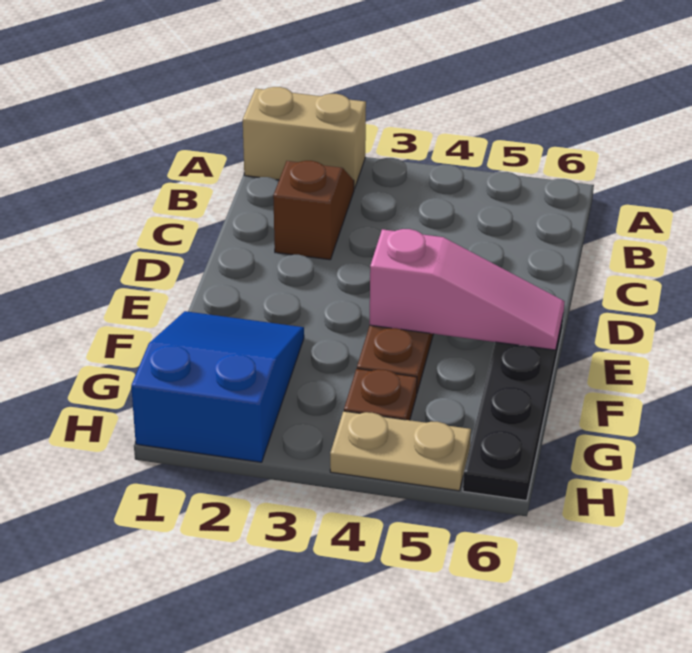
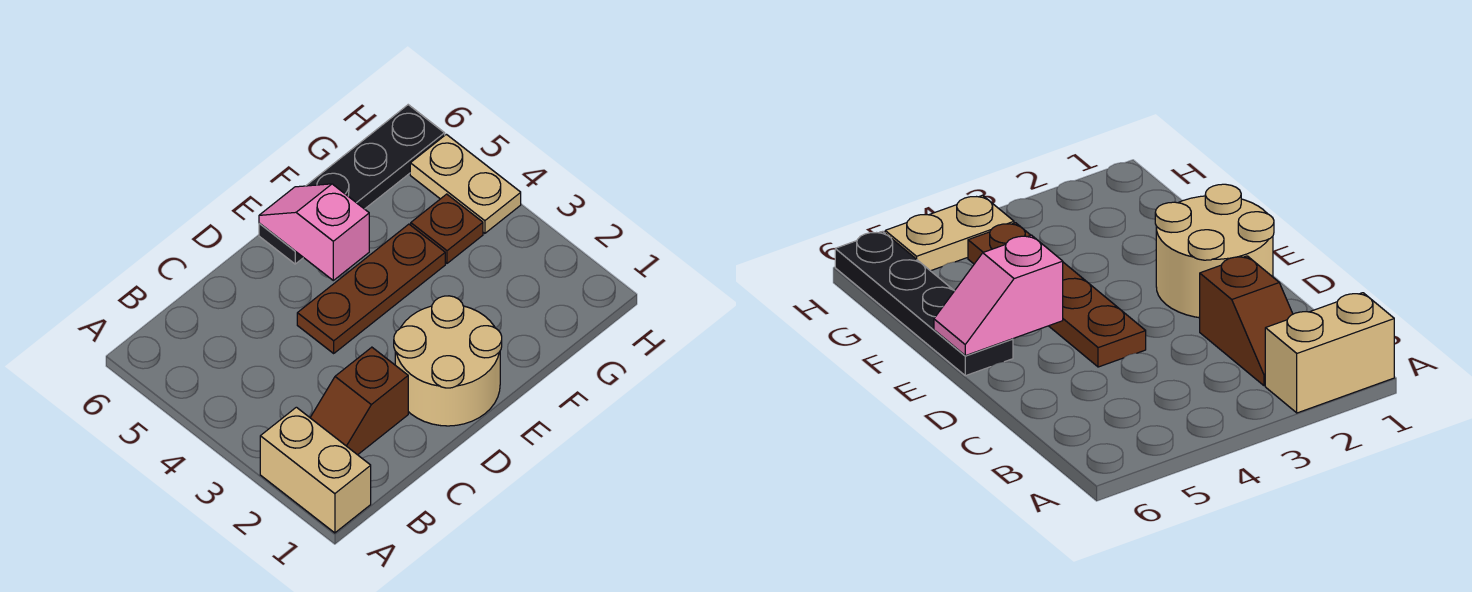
none -> tan 2x2 round brick [394,296,502,426]
pink 1x3 slope [370,229,565,350] -> pink 1x2 slope [259,184,369,280]
blue 2x3 slope [131,311,304,462] -> none

